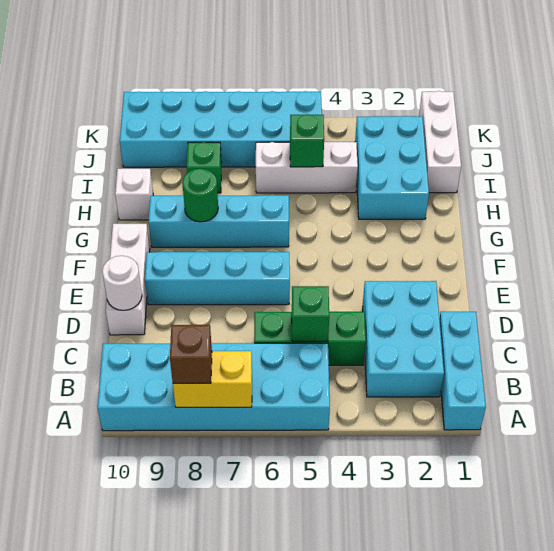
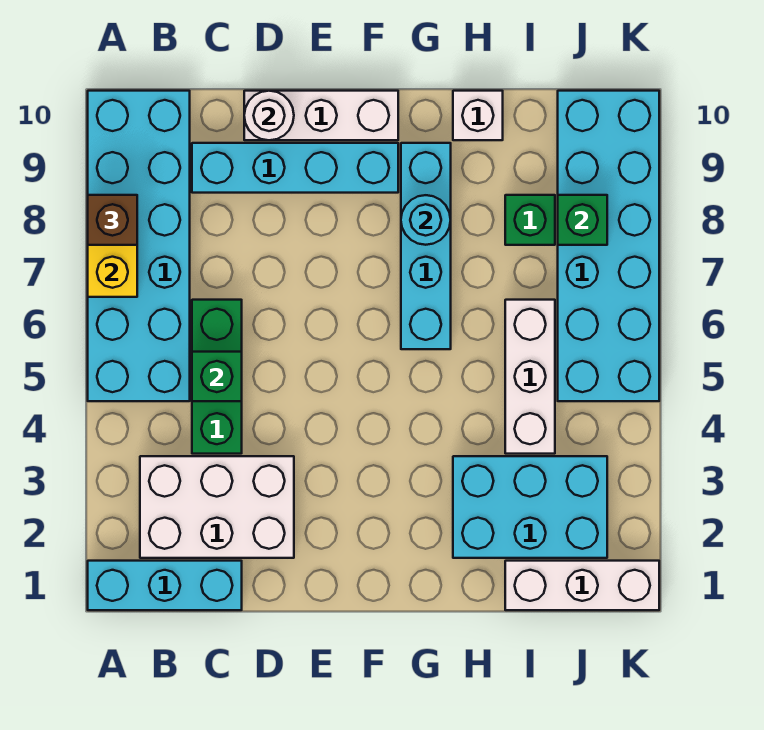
cyan 2x3 brick [363,281,444,397] -> white 2x3 brick [140,456,294,558]
cyan 1x4 brick [145,252,290,305] -> cyan 1x4 brick turned to [192,143,398,193]
green 1x1 round brick [182,169,218,222] -> cyan 1x1 round brick [401,195,451,245]
green 1x1 brick [290,114,324,167] -> green 1x1 brick moved to [558,195,607,245]

